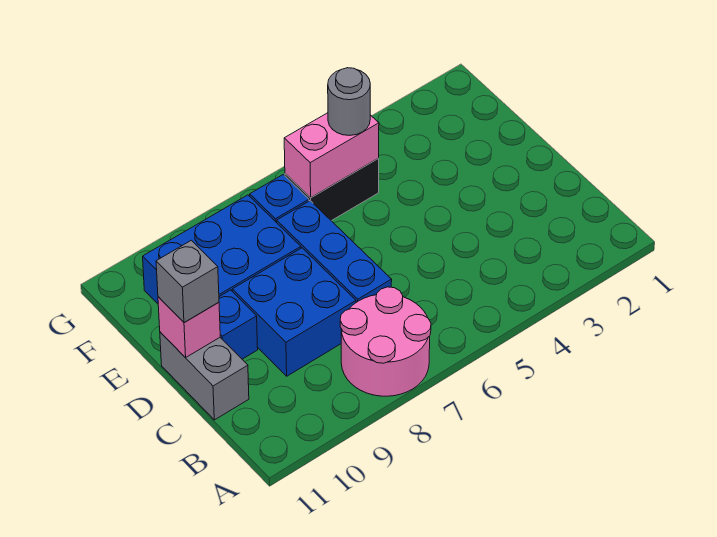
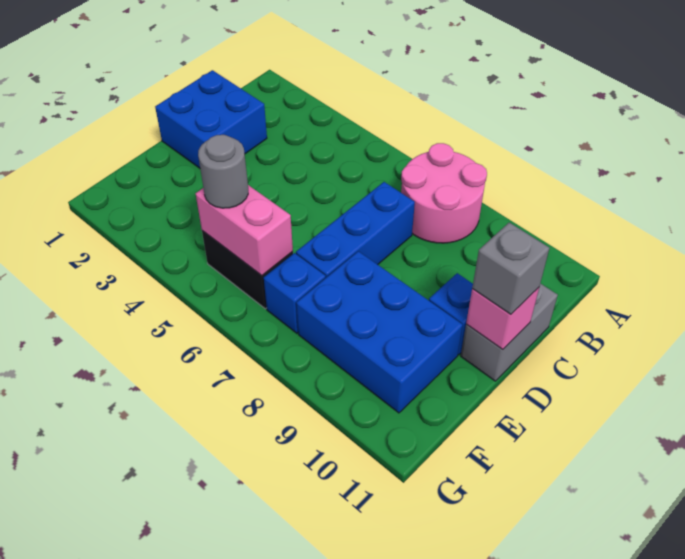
blue 2x2 brick [232,248,356,376] -> blue 2x2 brick moved to [155,70,267,168]

